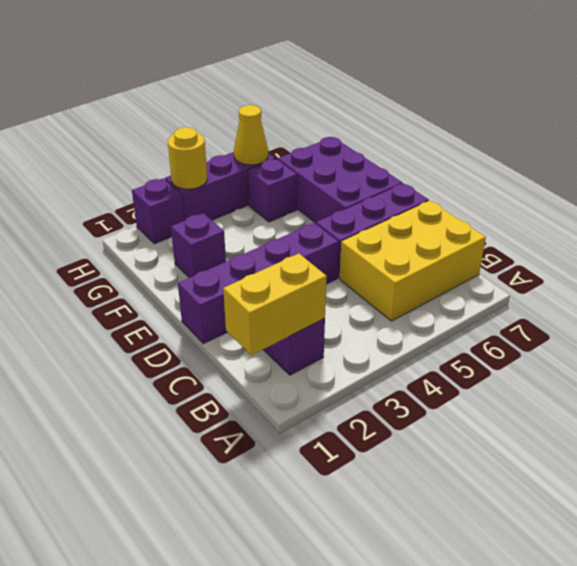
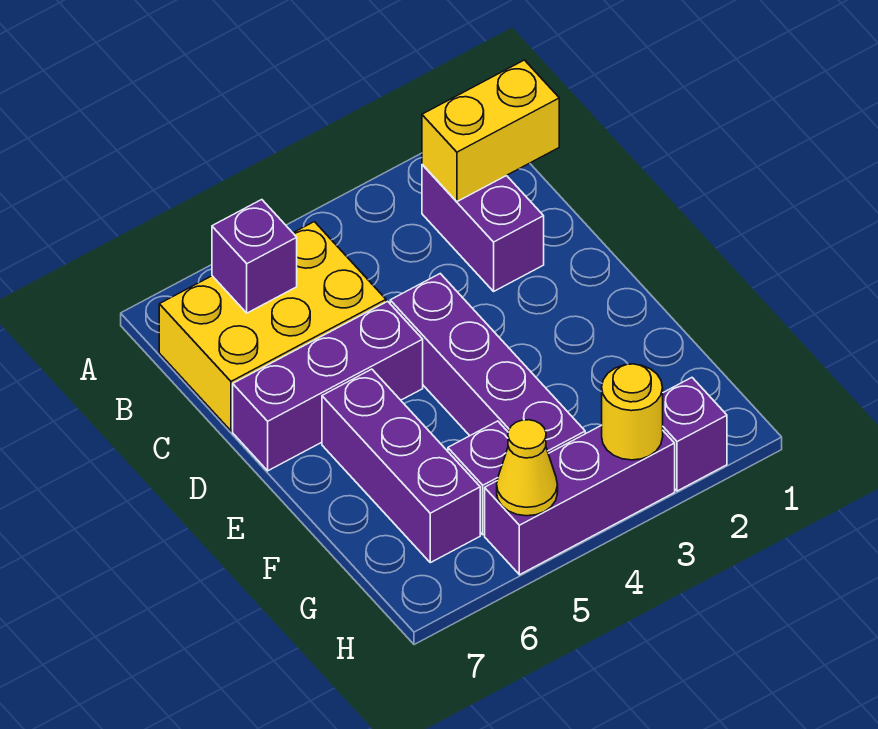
purple 1x4 brick [178,223,339,344] -> purple 1x4 brick turned to [390,274,585,453]
purple 2x3 brick [278,137,403,223] -> purple 1x3 brick [322,369,480,563]
purple 1x1 brick [171,213,226,278] -> purple 1x1 brick moved to [212,200,297,313]

